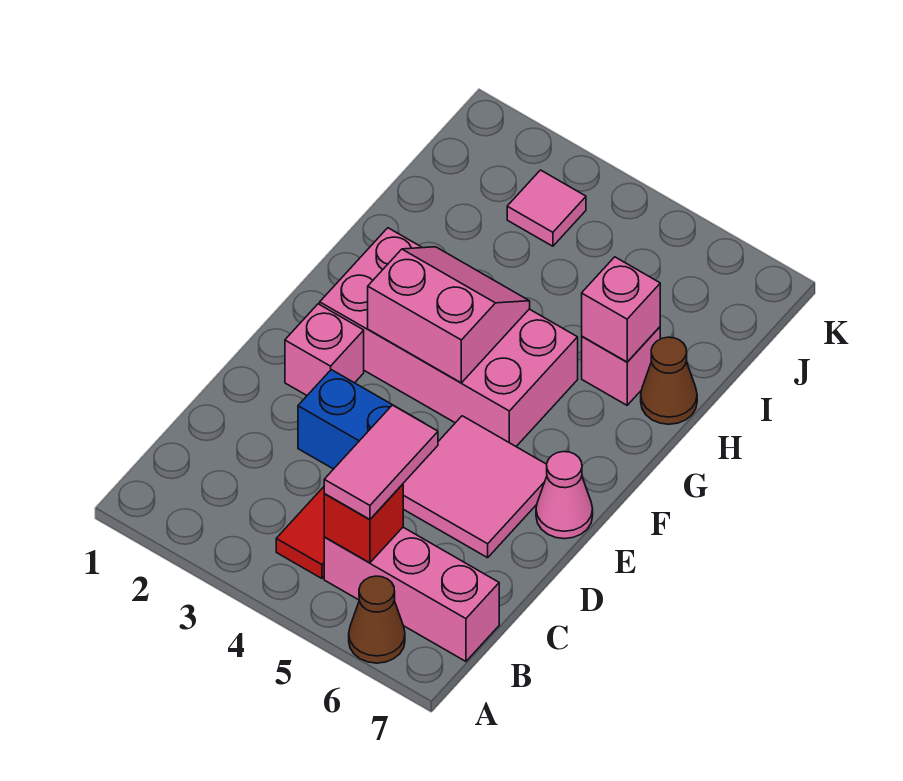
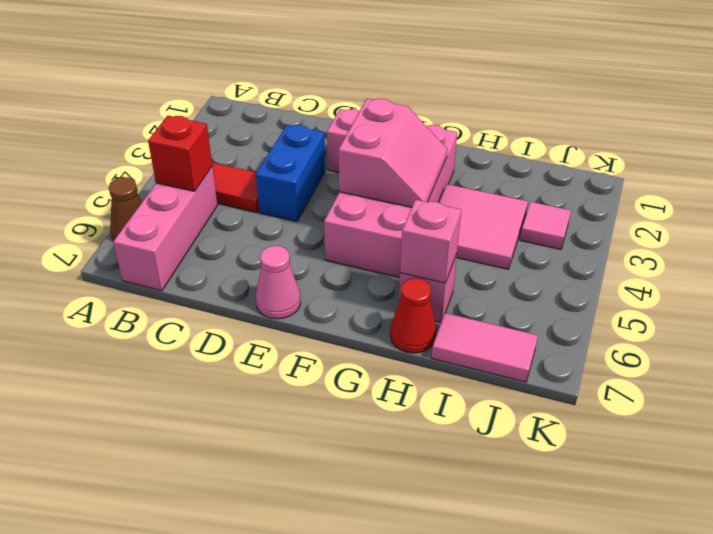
pink 1x2 tile [324,405,438,520] -> pink 1x2 tile moved to [432,313,538,382]
pink 2x2 tile [403,416,547,558] -> pink 2x2 tile moved to [439,184,528,269]
brown 1x1 cone [641,337,697,424] -> red 1x1 cone [390,278,437,353]

